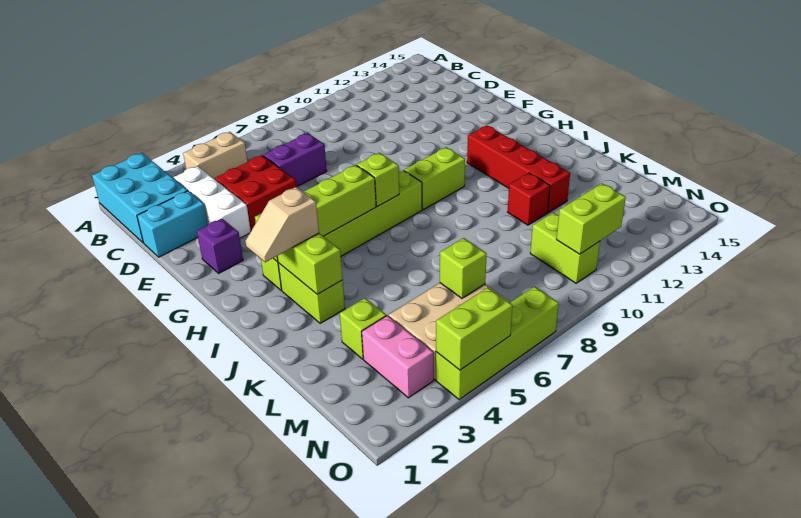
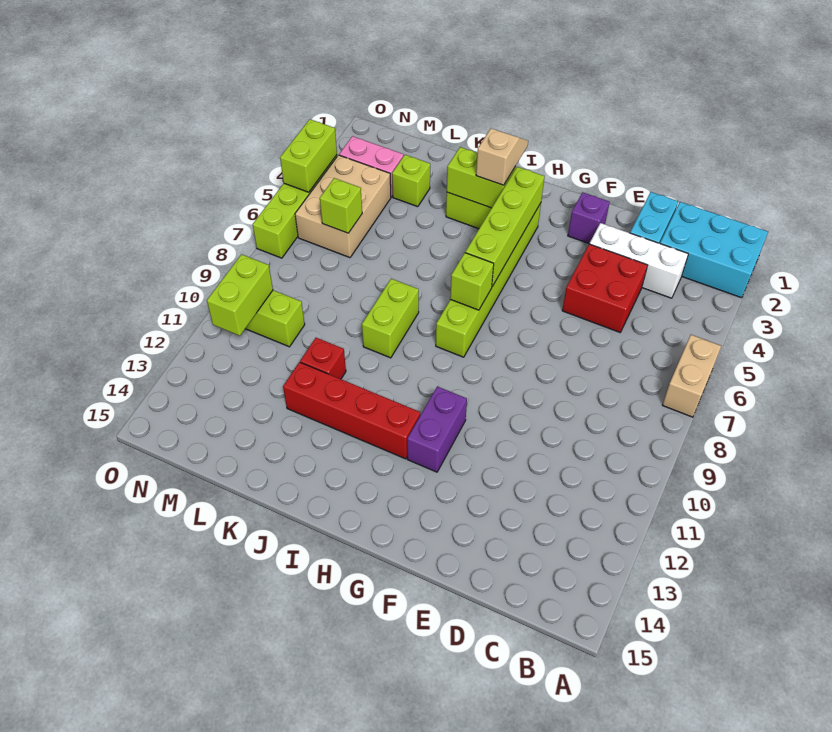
tan 1x2 brick [183,132,248,179] -> tan 1x2 brick moved to [663,335,721,417]
purple 1x2 brick [263,133,327,187] -> purple 1x2 brick moved to [407,386,467,472]
lime 1x2 brick [404,147,465,210] -> lime 1x2 brick moved to [362,279,419,358]

